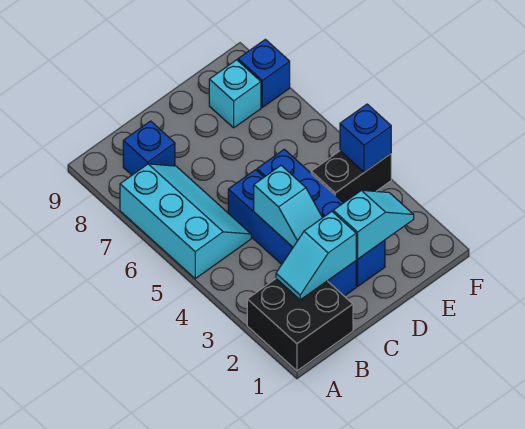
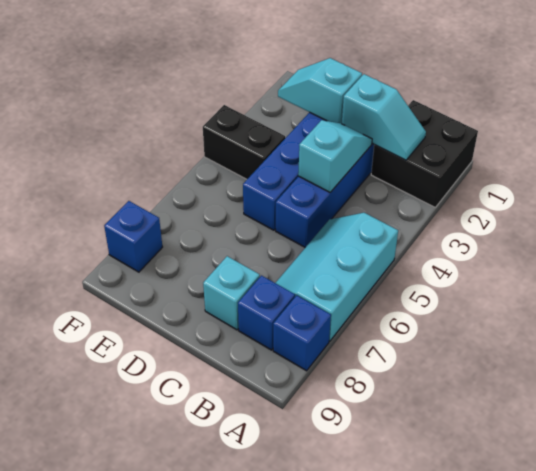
cyan 1x1 brick [209,60,261,128] -> cyan 1x1 brick moved to [203,256,260,330]
blue 1x1 brick [340,104,391,172] -> blue 1x1 brick moved to [273,295,331,371]

